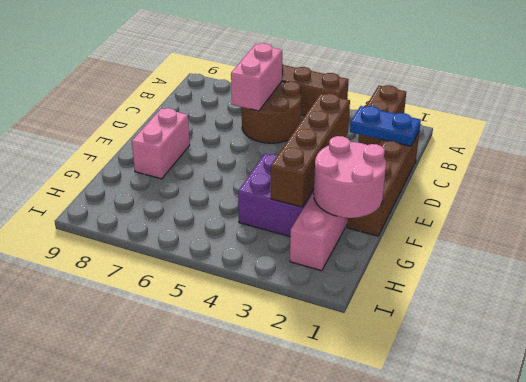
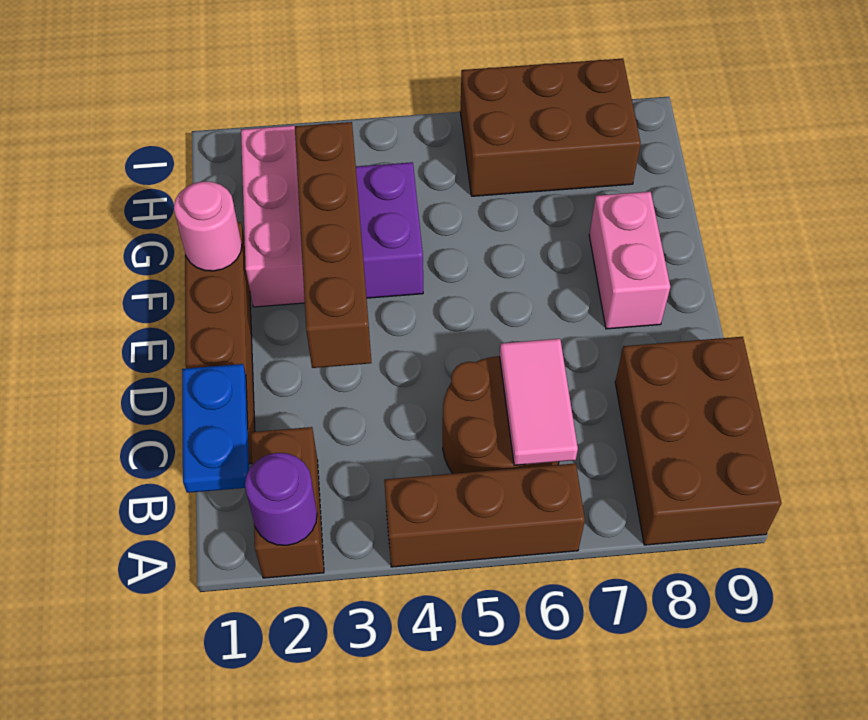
none -> purple 1x1 round brick [245,453,317,545]
none -> brown 2x3 brick [615,337,781,545]
pink 1x2 brick [231,43,282,111] -> pink 1x2 tile [500,339,578,465]
blue 1x2 plate [350,106,421,146] -> blue 1x2 plate turned to [182,364,249,493]
pink 2x2 round brick [314,136,386,218] -> pink 1x1 round brick [174,181,242,271]
none -> brown 2x3 brick [460,59,641,196]

